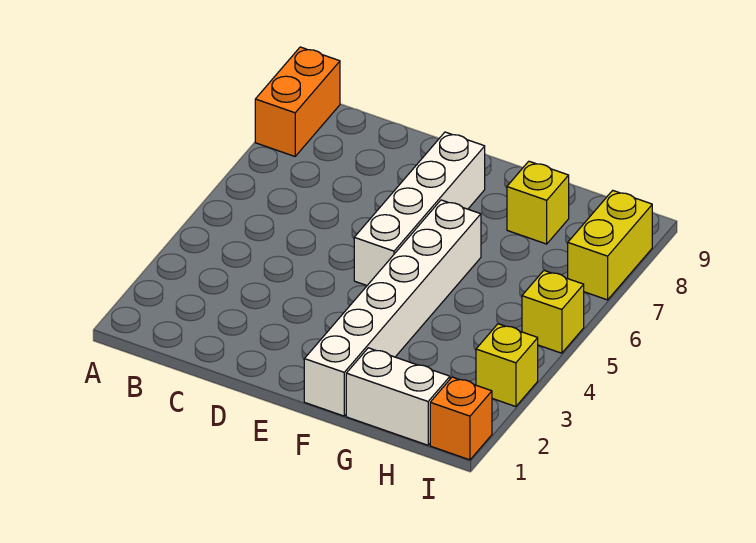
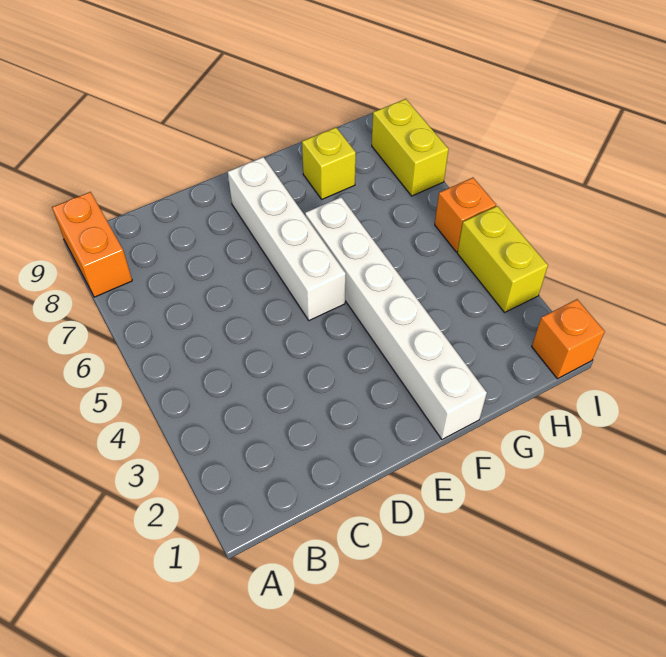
white 1x2 brick [346,348,450,445] -> none
yellow 1x1 brick [476,324,538,407] -> yellow 1x2 brick [457,206,548,312]
yellow 1x1 brick [522,271,584,353] -> orange 1x1 brick [435,178,496,252]

